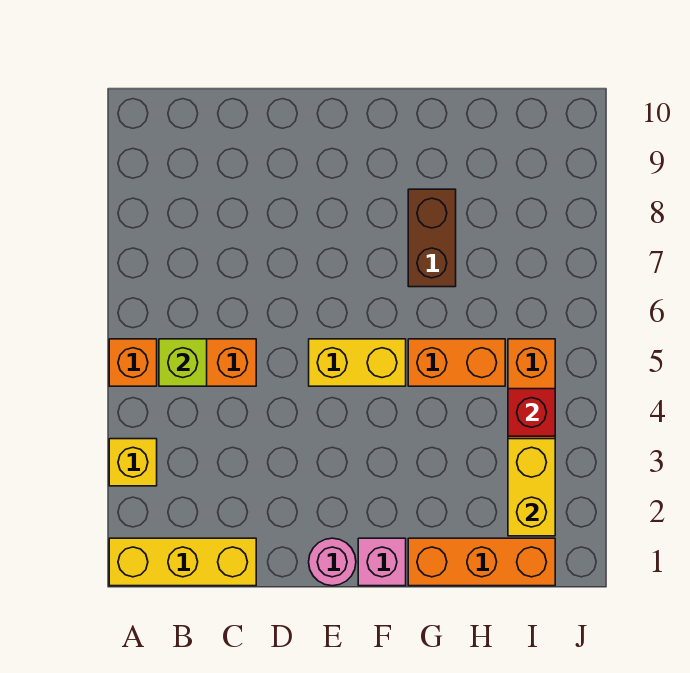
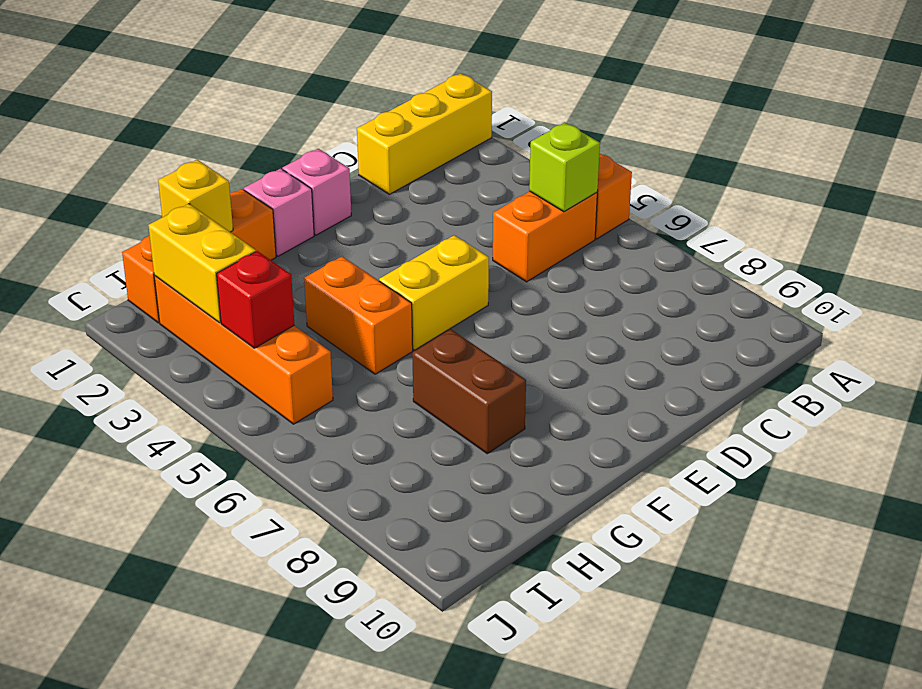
yellow 1x1 brick [109,439,157,486] -> yellow 1x1 brick moved to [158,160,233,232]
pink 1x1 round brick [309,538,356,586] -> pink 1x1 brick [282,149,351,235]
orange 1x2 brick [408,339,505,386] -> orange 1x2 brick turned to [304,256,413,374]

